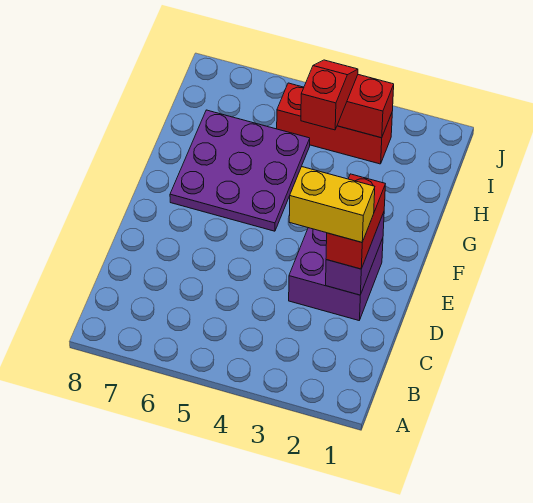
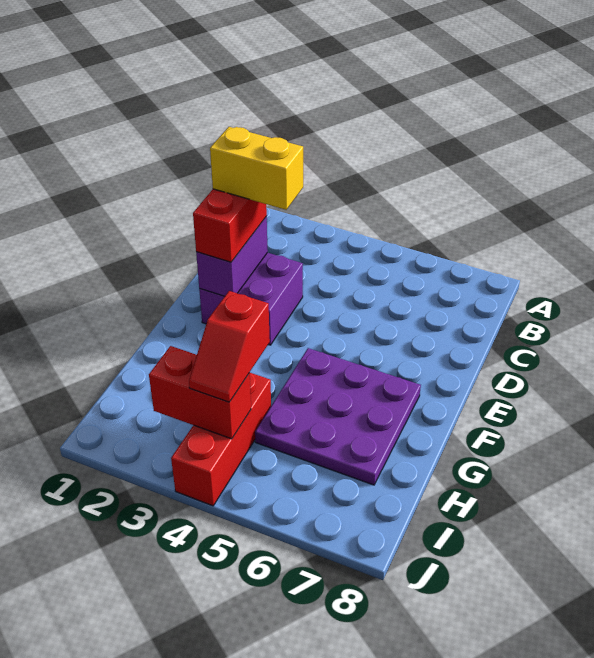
red 1x3 brick [277,83,392,164] -> red 1x3 brick turned to [171,373,271,506]

